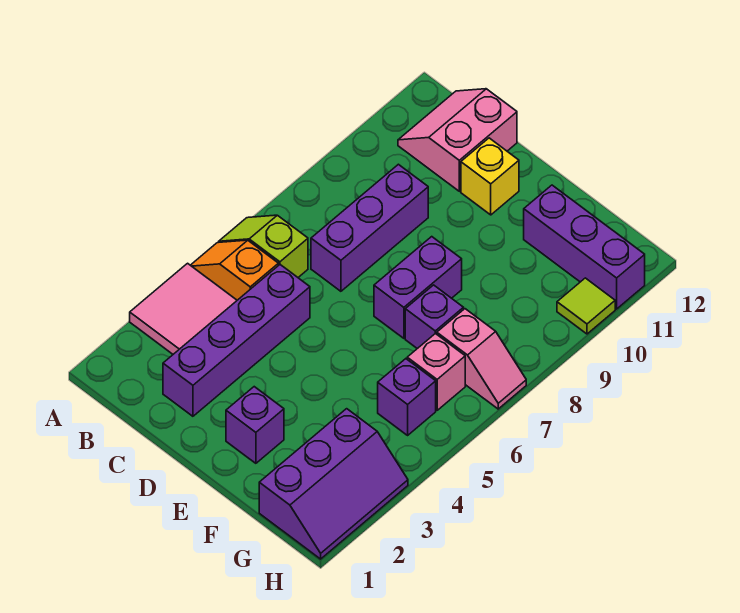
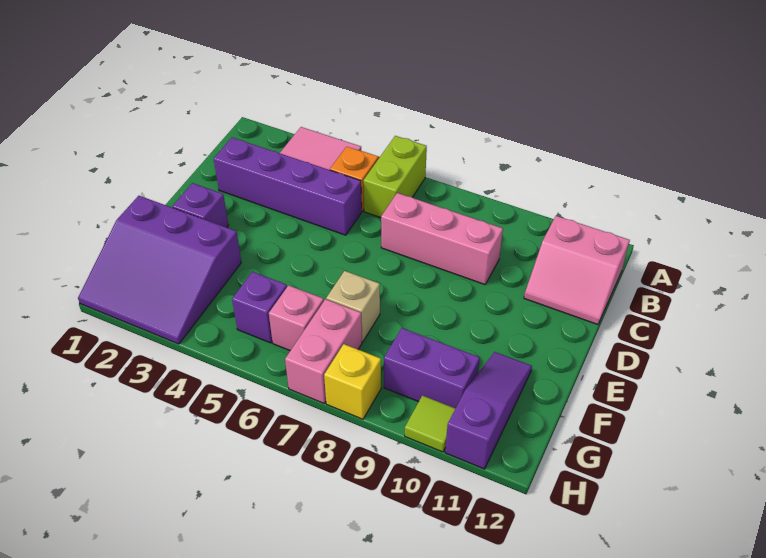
lime 1x2 slope [219,215,308,277] -> lime 1x2 brick [363,136,427,217]
pink 2x2 slope [398,89,517,191] -> pink 2x2 slope turned to [524,216,630,325]
purple 1x3 brick [311,164,428,291] -> pink 1x3 brick [381,193,503,285]
yellow 1x1 brick [461,138,519,215] -> yellow 1x1 brick moved to [324,344,381,419]
purple 1x2 brick [374,237,462,338] -> purple 1x2 brick moved to [384,328,480,408]
purple 1x1 brick [405,285,464,349] -> tan 1x1 brick [326,271,380,342]
purple 1x3 brick [524,185,645,309] -> purple 1x3 slope [445,352,532,469]
purple 2x3 slope [259,409,408,559] -> purple 3x3 slope [78,196,241,344]
pink 1x2 slope [437,309,526,409] -> pink 1x2 brick [285,299,362,403]

